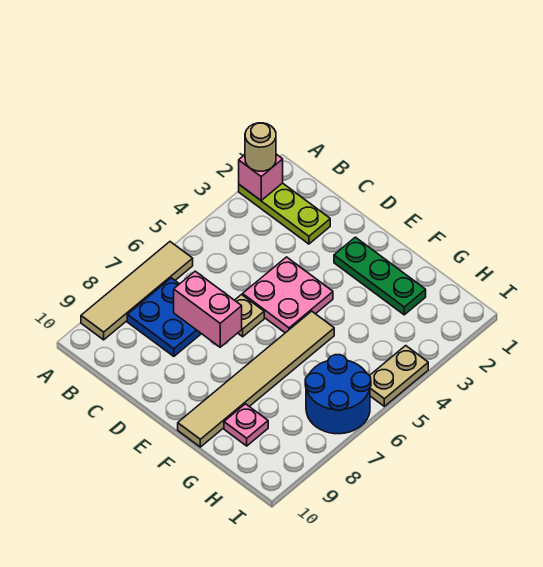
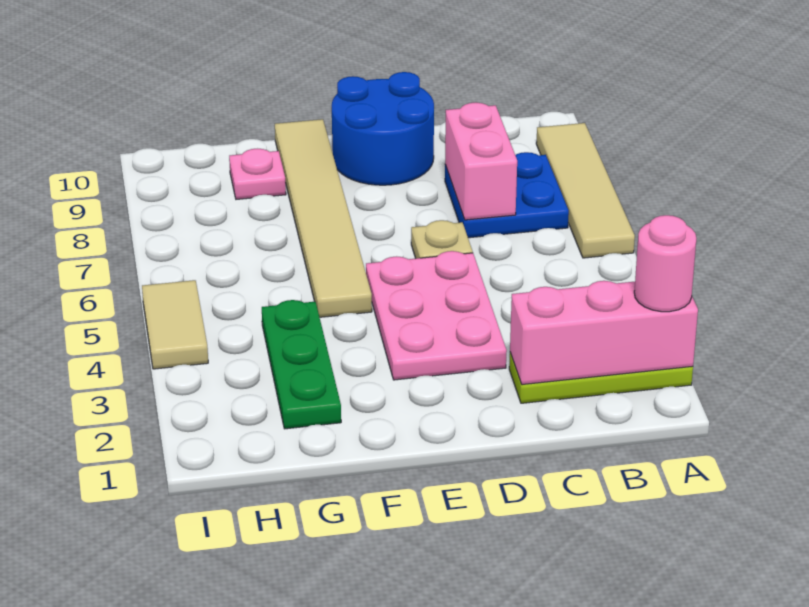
pink 1x1 brick [239,154,283,200] -> pink 1x3 brick [510,281,698,385]
tan 1x1 round brick [245,123,276,171] -> pink 1x1 round brick [634,215,696,312]
pink 1x2 brick [174,271,242,347] -> pink 1x2 brick turned to [445,102,517,220]
pink 2x2 plate [243,257,333,333] -> pink 2x3 plate [366,251,507,380]
green 1x3 plate [334,237,426,315] -> green 1x3 plate turned to [262,300,341,429]
blue 2x2 round brick [305,355,371,434] -> blue 2x2 round brick moved to [332,72,434,185]
tan 1x2 plate [370,346,428,406] -> tan 1x2 tile [142,280,208,369]

